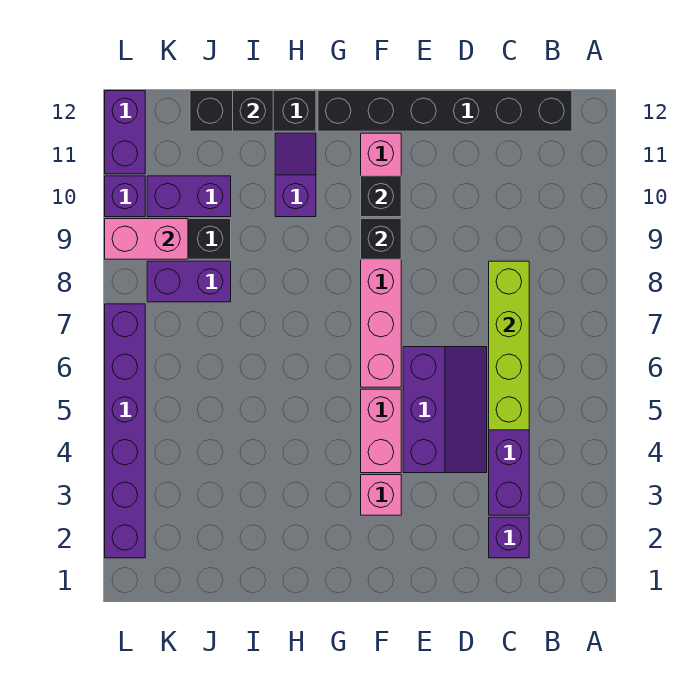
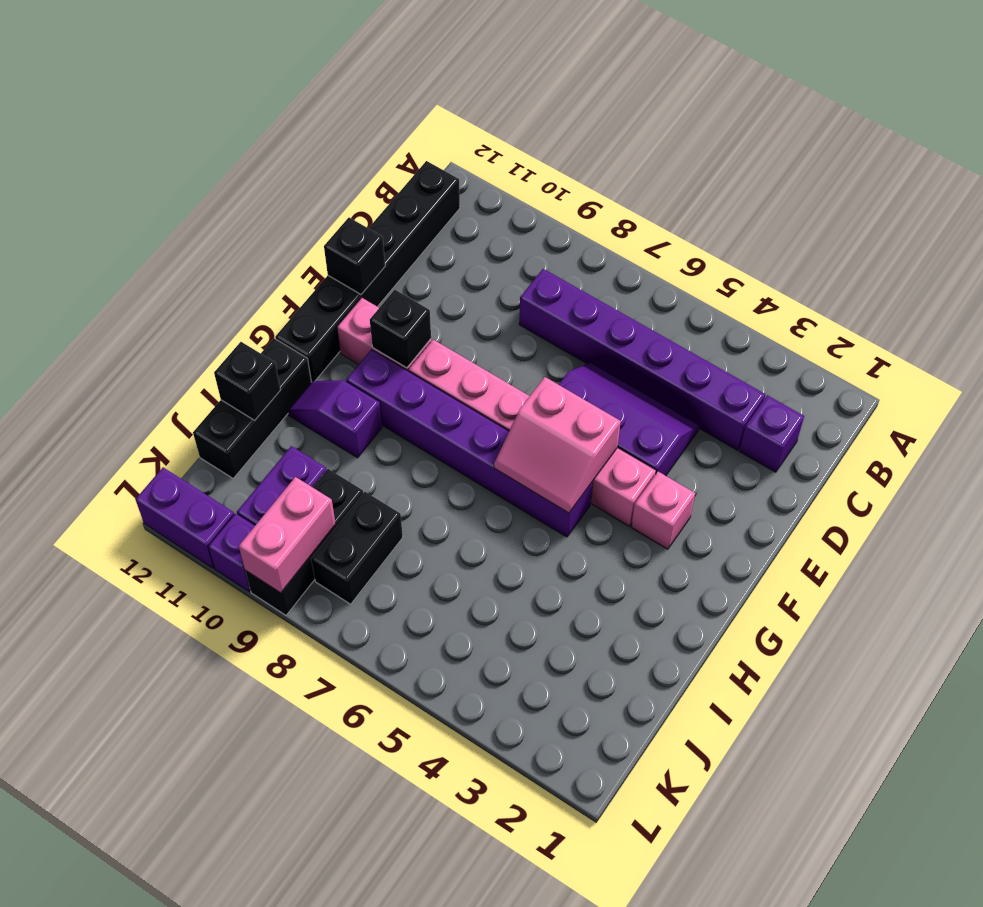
lime 1x4 brick [489,261,529,430] -> none
none -> pink 2x2 slope [494,377,621,513]
black 1x1 brick [361,219,401,259] -> black 1x1 brick moved to [324,218,385,294]
purple 1x2 brick [147,261,231,302] -> black 1x2 brick [311,492,403,604]
purple 1x6 brick [105,304,145,558] -> purple 1x6 brick moved to [347,350,593,537]

